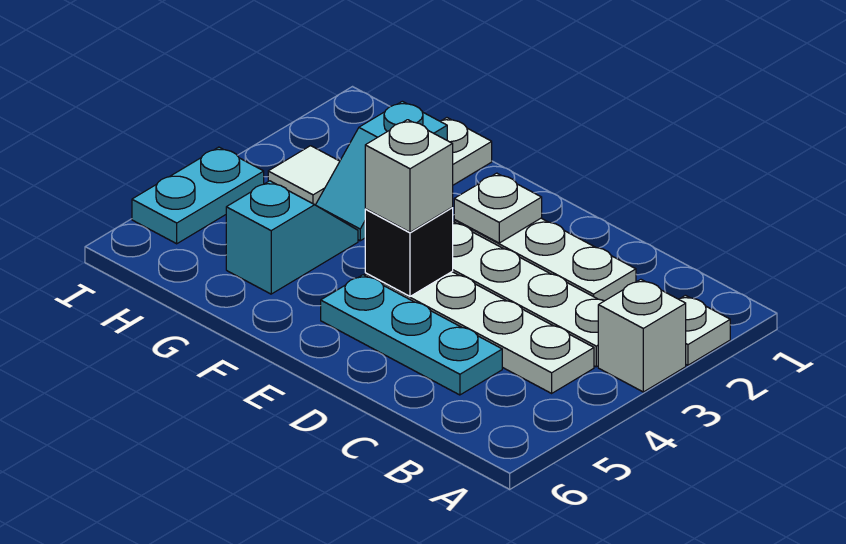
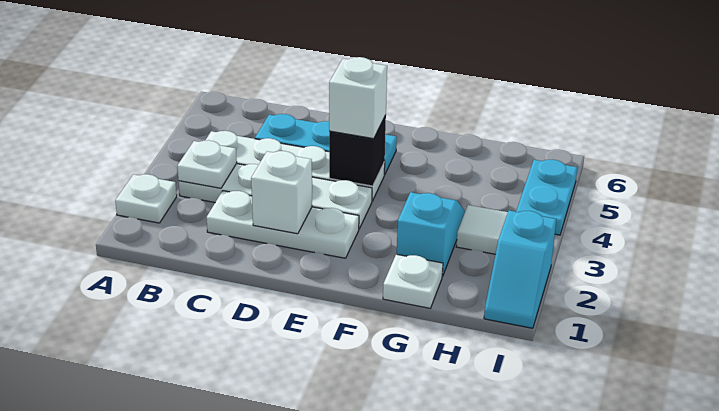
white 1x1 brick [598,279,686,392] -> white 1x1 brick moved to [251,151,312,234]
white 1x1 plate [454,173,542,243] -> white 1x1 plate moved to [177,140,237,188]
cyan 1x2 slope [226,181,358,294] -> cyan 1x2 slope moved to [484,211,556,328]

